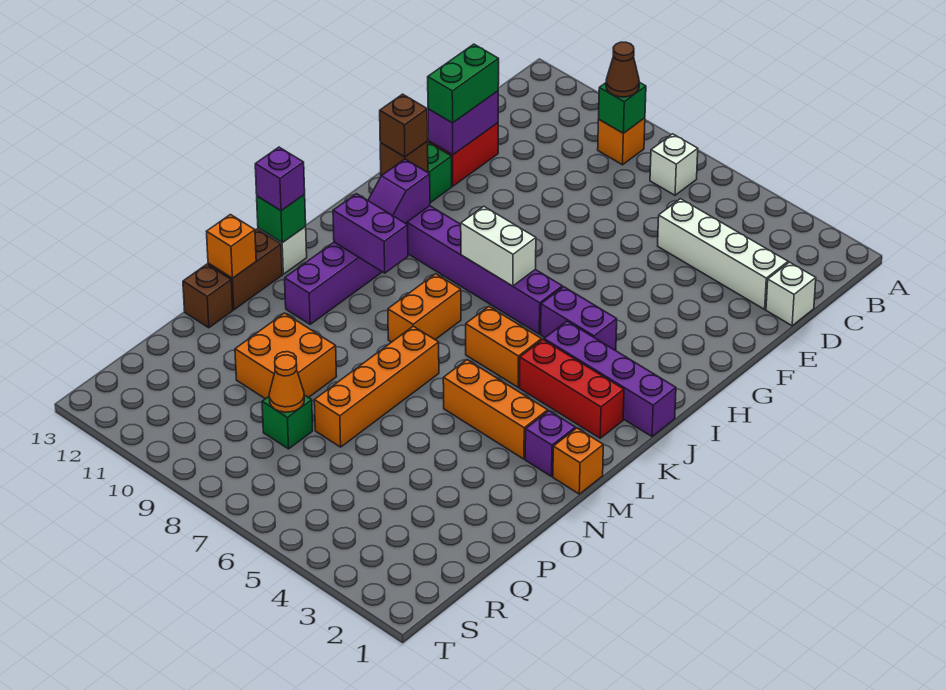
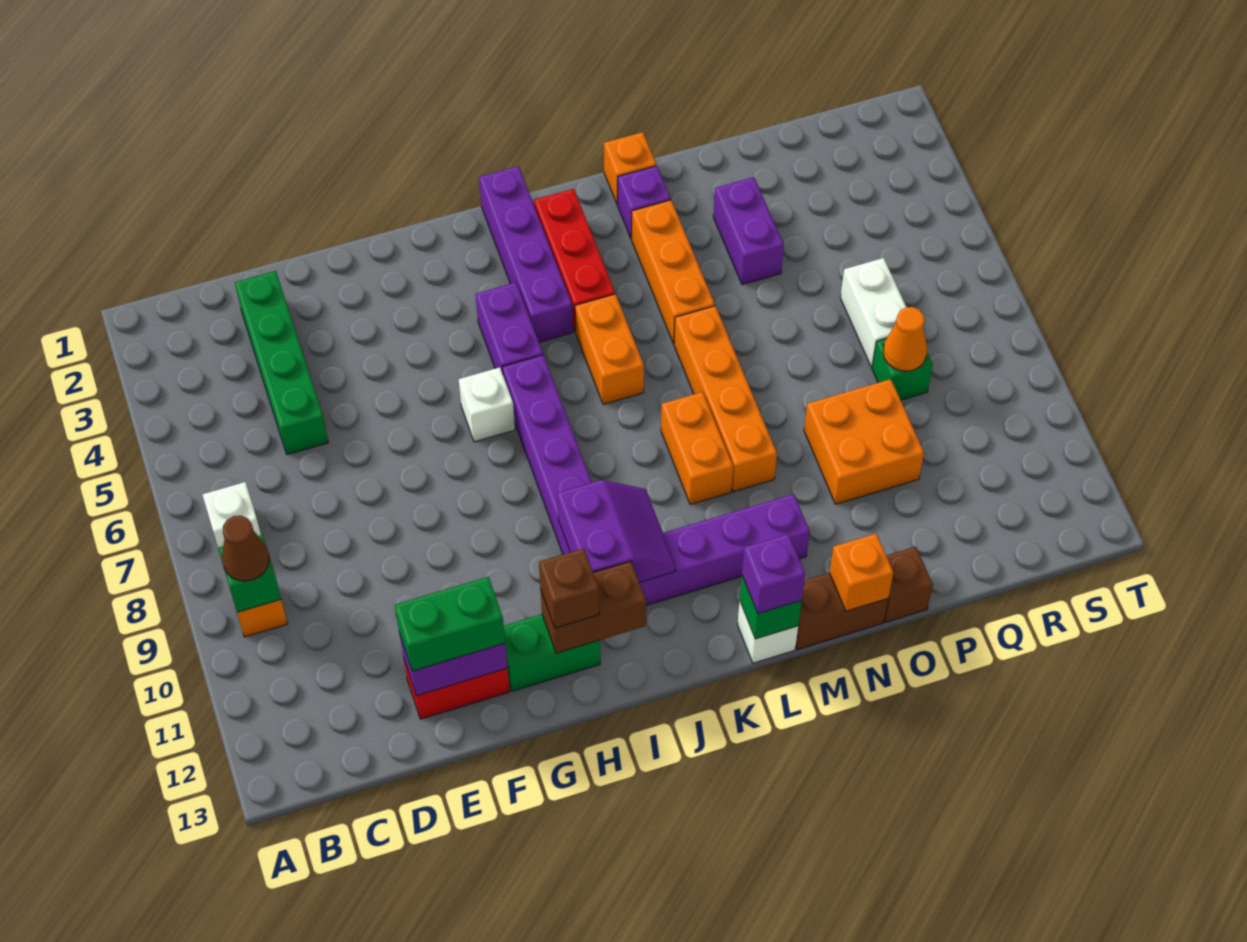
white 1x1 brick [766,262,816,326] -> white 1x1 brick moved to [459,367,515,442]
white 1x4 brick [658,199,788,309] -> green 1x4 brick [235,271,328,455]
brown 1x1 brick [380,141,428,175] -> brown 1x2 brick [541,561,646,653]
white 1x2 brick [461,206,536,286] -> white 1x2 brick moved to [840,258,906,367]
purple 1x2 slope [368,159,430,223] -> purple 2x2 slope [557,480,676,582]
orange 1x2 brick [388,274,461,342] -> orange 1x2 brick turned to [661,392,733,505]
purple 1x2 brick [333,194,408,273] -> purple 1x2 brick moved to [713,177,784,285]
orange 1x4 brick [314,326,439,447] -> orange 1x4 brick turned to [674,306,777,492]

